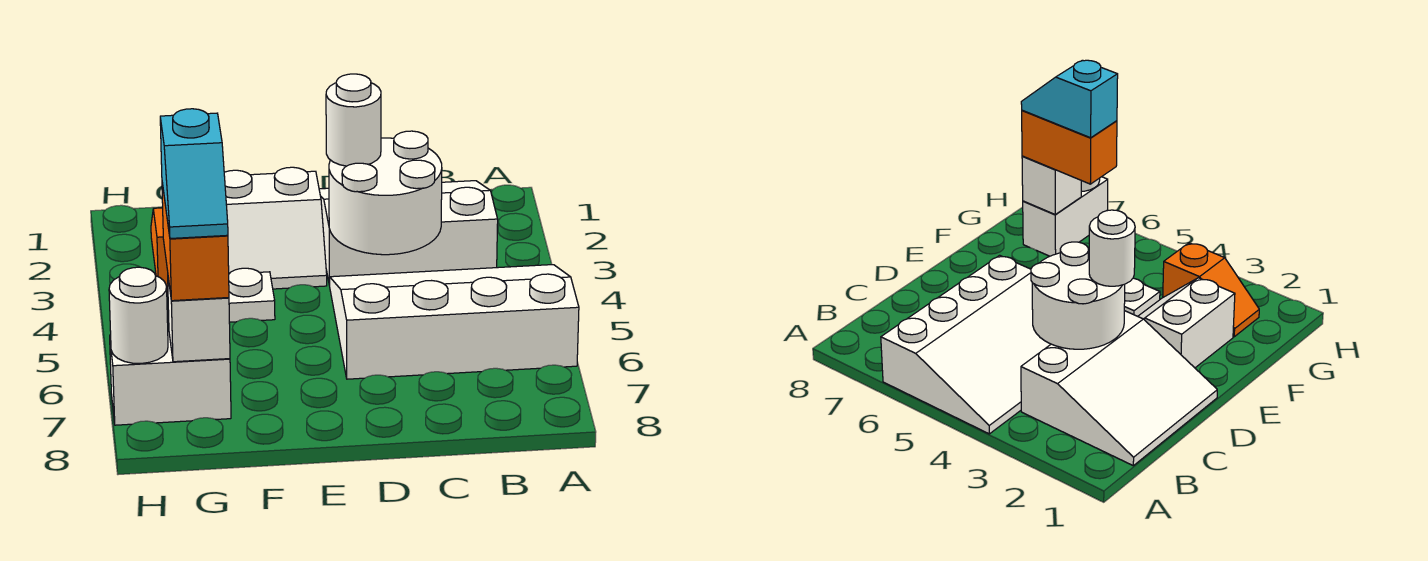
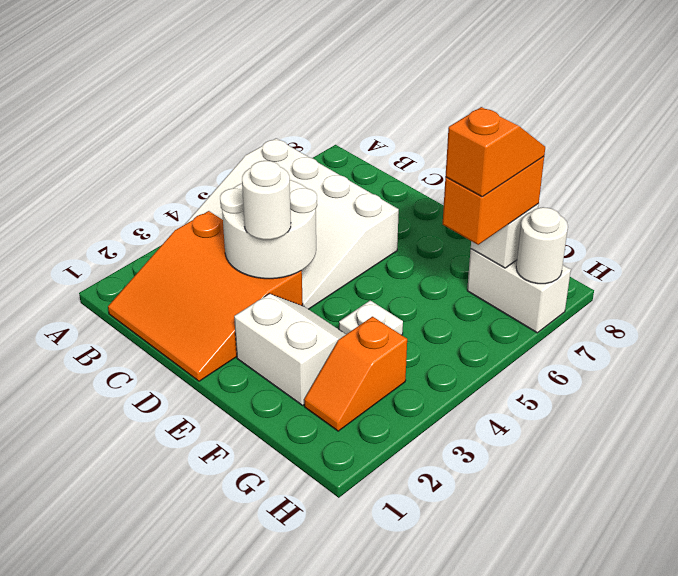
white 3x3 slope [319,181,498,286] -> orange 3x3 slope [108,211,303,381]
cyan 1x2 slope [160,109,228,239] -> orange 1x2 slope [445,107,545,197]

